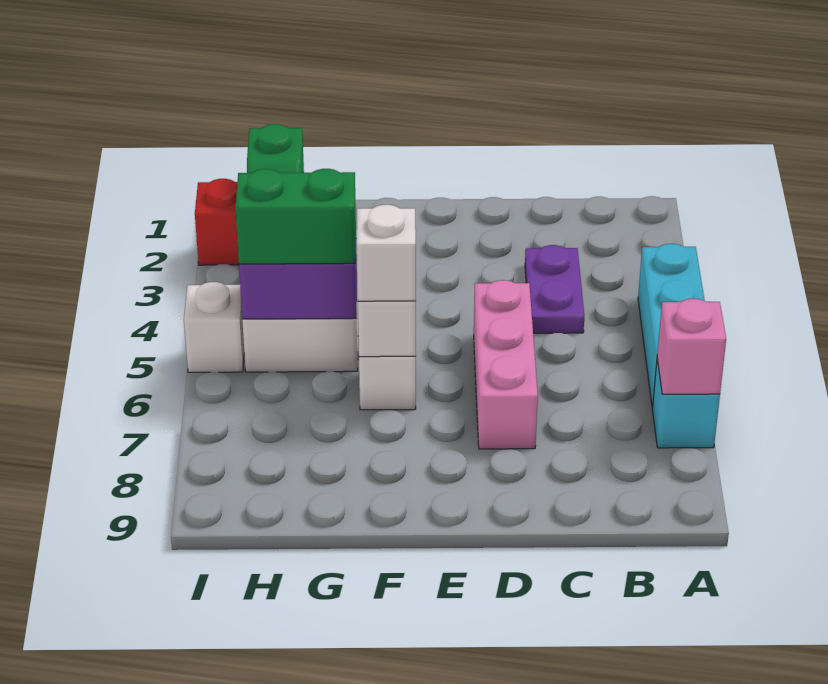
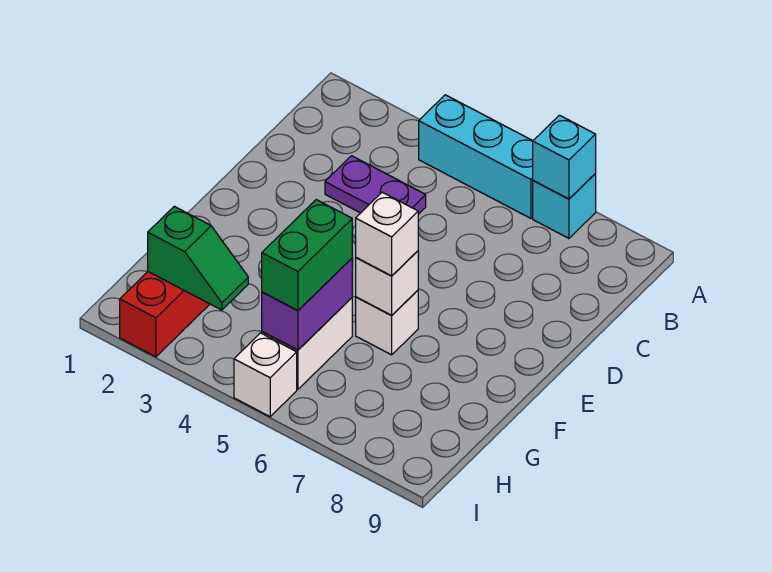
pink 1x1 brick [657,299,726,394] -> cyan 1x1 brick [533,115,596,199]
pink 1x3 brick [474,280,538,449] -> none

